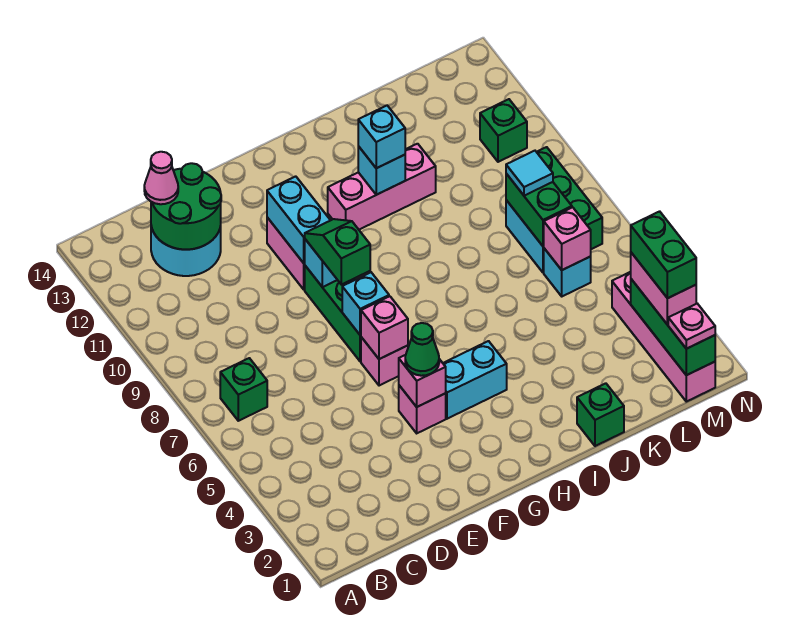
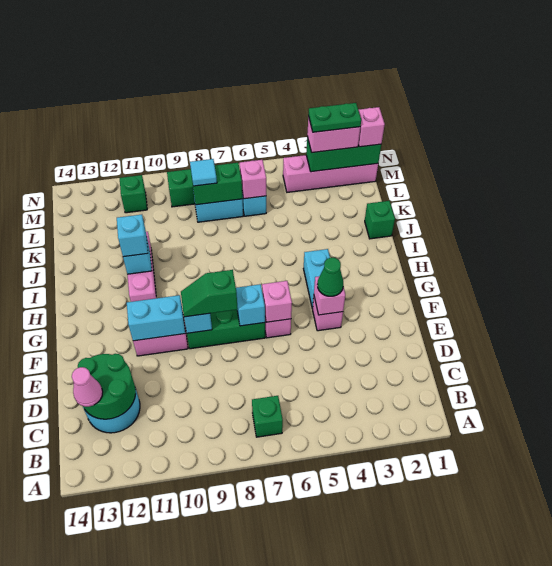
pink 1x1 plate [668,304,715,349] -> pink 1x1 brick [358,107,385,147]
green 1x2 brick [631,211,696,298] -> green 1x2 plate [308,103,361,132]

